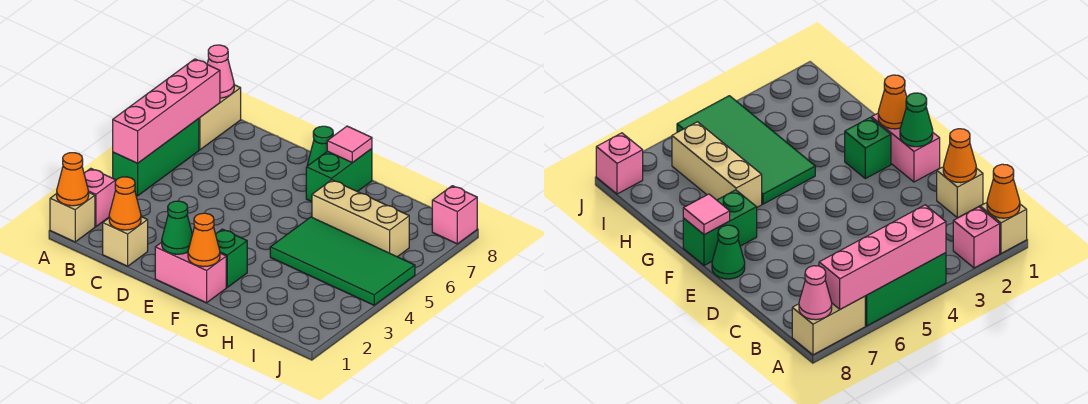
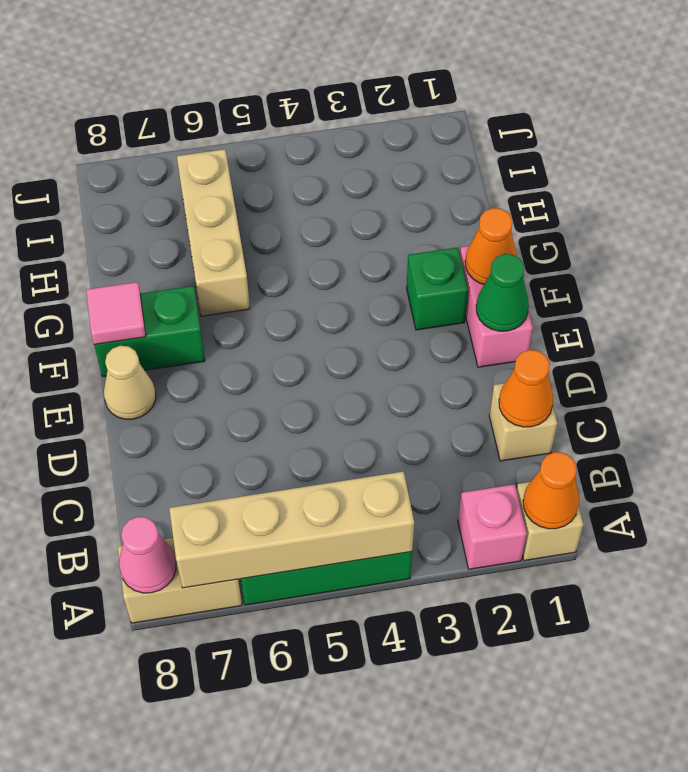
pink 1x4 brick [113,59,220,163] -> tan 1x4 brick [169,471,414,588]
green 1x1 cone [307,126,333,166] -> tan 1x1 cone [104,346,156,419]
green 2x4 tile [270,217,415,305] -> none
pink 1x1 brick [432,186,477,244] -> none

